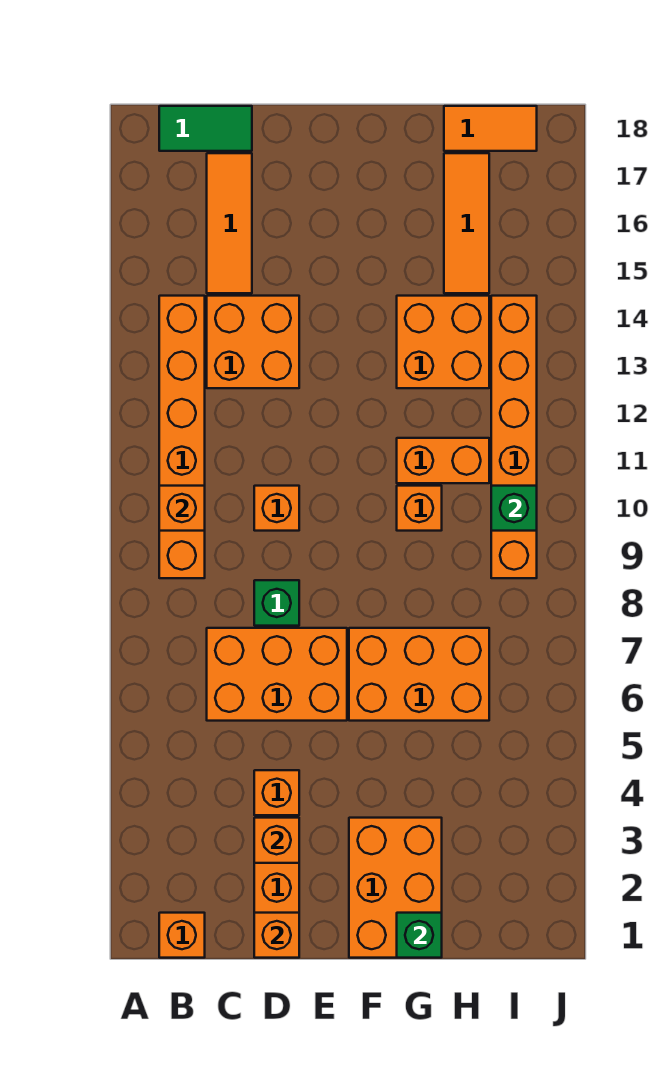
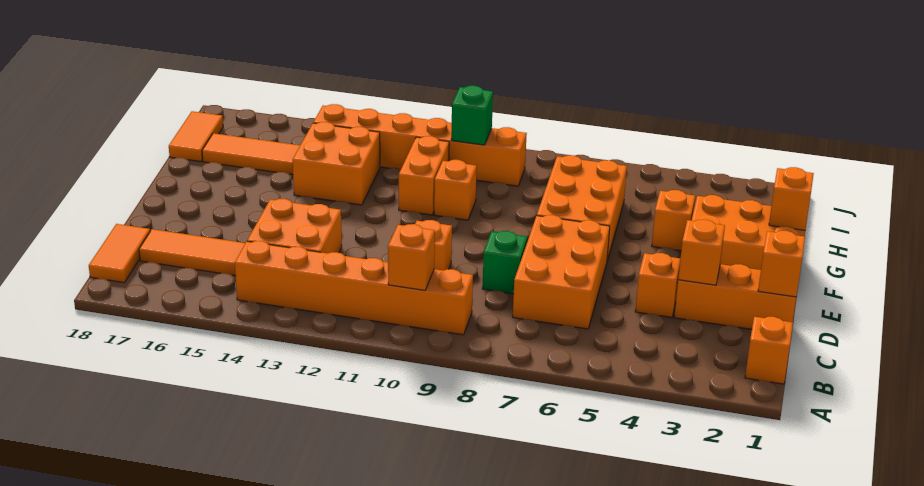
green 1x2 tile [159,106,252,151] -> orange 1x2 tile [89,224,150,283]
green 1x1 brick [397,913,442,958] -> orange 1x1 brick [769,167,814,230]
none -> orange 1x1 brick [652,190,695,251]

